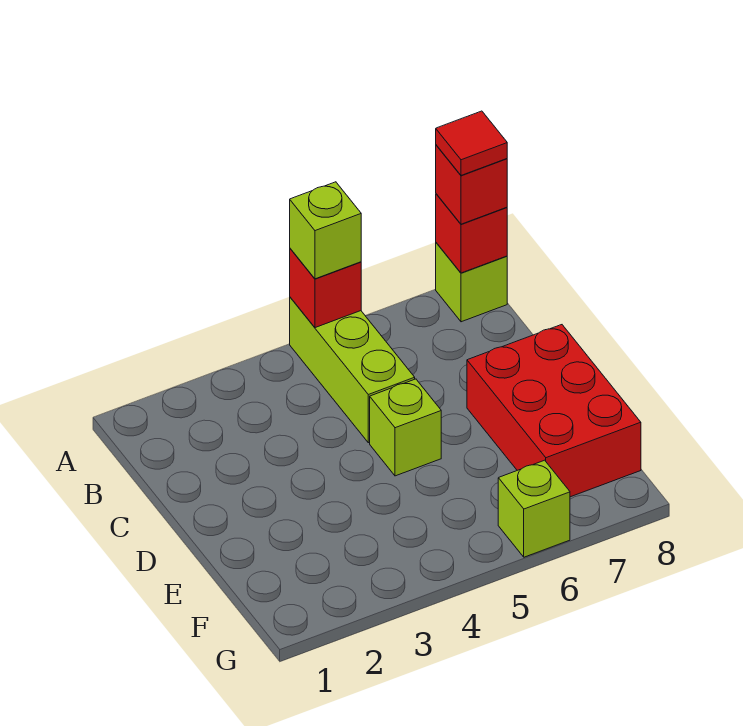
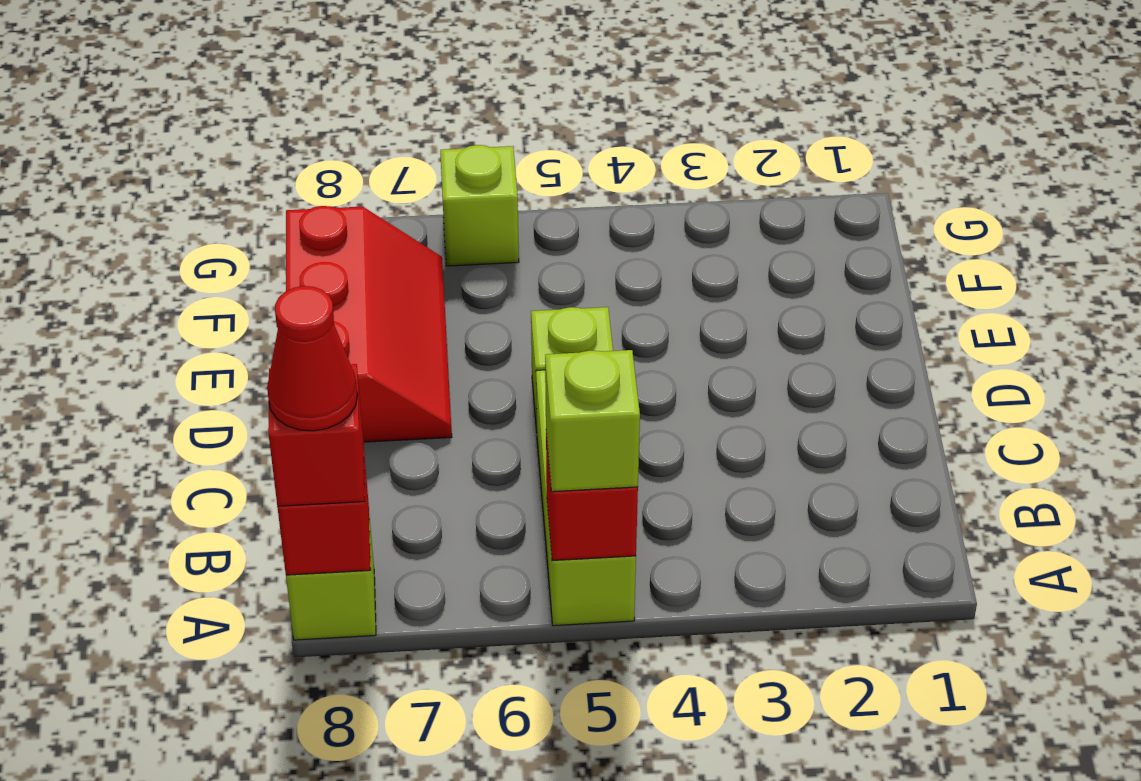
red 1x1 tile [436,111,507,175] -> red 1x1 cone [267,286,358,431]
red 2x3 brick [467,325,641,497] -> red 2x3 slope [286,206,452,442]

